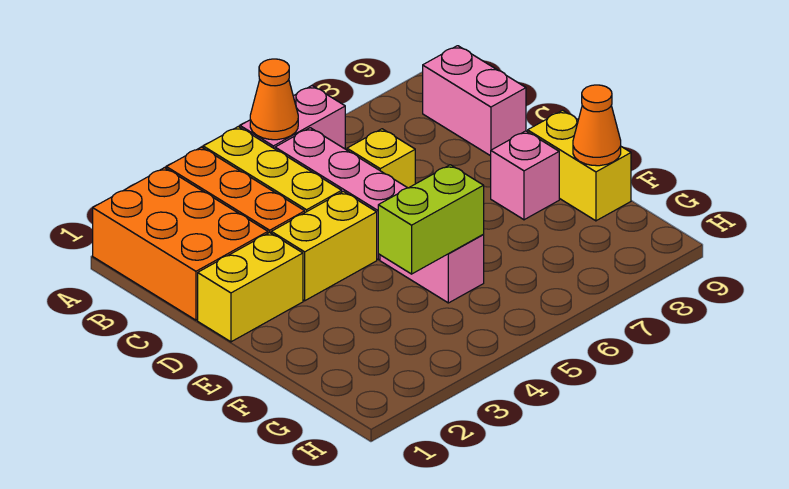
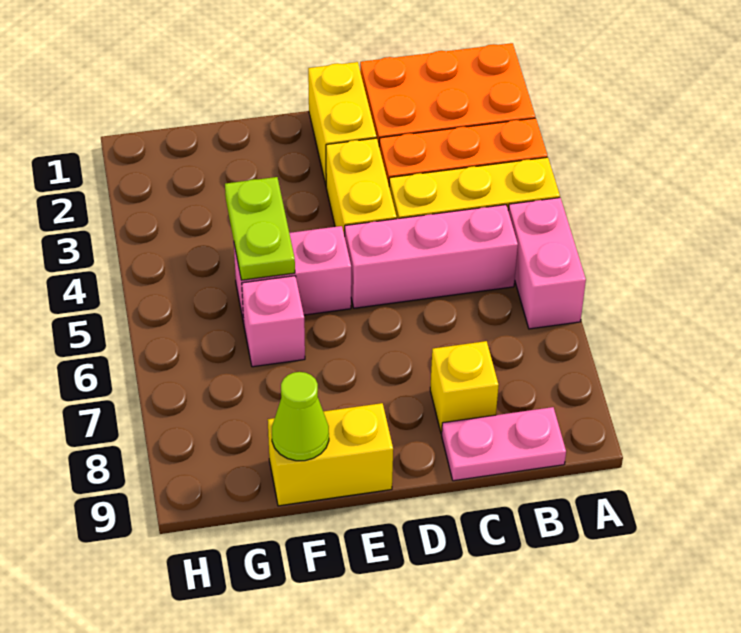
orange 1x1 cone [250,59,298,140] -> none
pink 1x2 brick [423,46,526,156] -> pink 1x2 plate [442,407,566,481]
yellow 1x1 brick [347,129,415,188] -> yellow 1x1 brick moved to [430,341,498,434]
pink 1x1 brick [491,131,559,220] -> pink 1x1 brick moved to [242,276,305,367]
lime 1x2 brick [378,165,484,274] -> lime 1x2 plate [225,177,295,280]
orange 1x1 cone [573,85,621,166] -> lime 1x1 cone [272,372,329,461]

